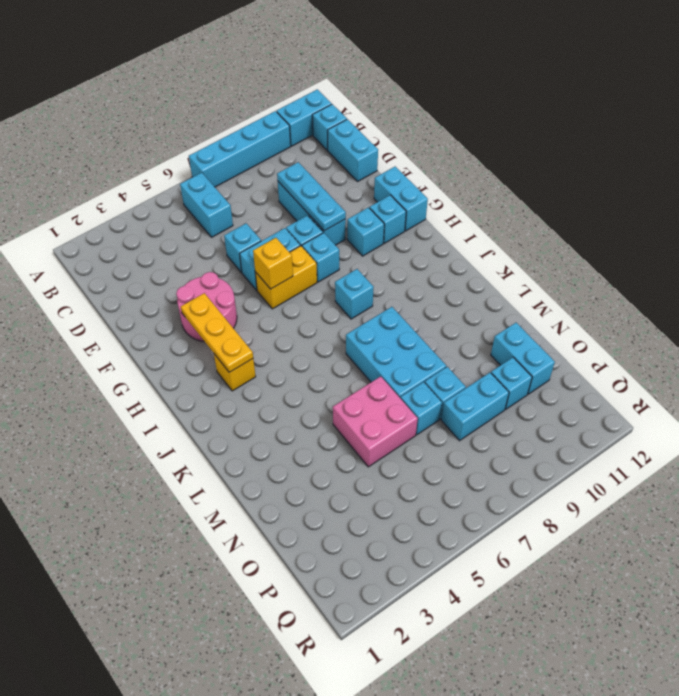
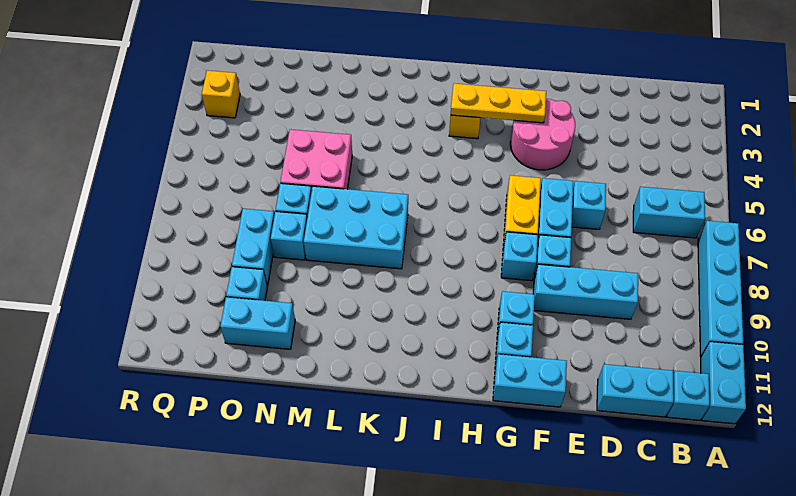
cyan 1x3 plate [277,162,346,231] -> none
yellow 1x1 brick [253,238,293,289] -> yellow 1x1 brick moved to [202,70,240,118]
cyan 1x1 brick [335,269,373,319] -> none

